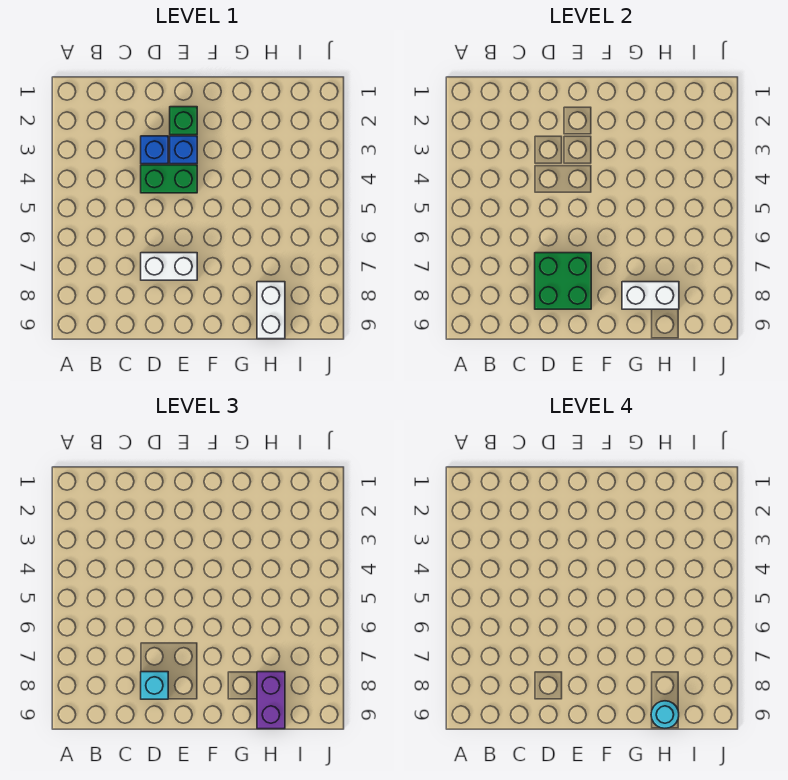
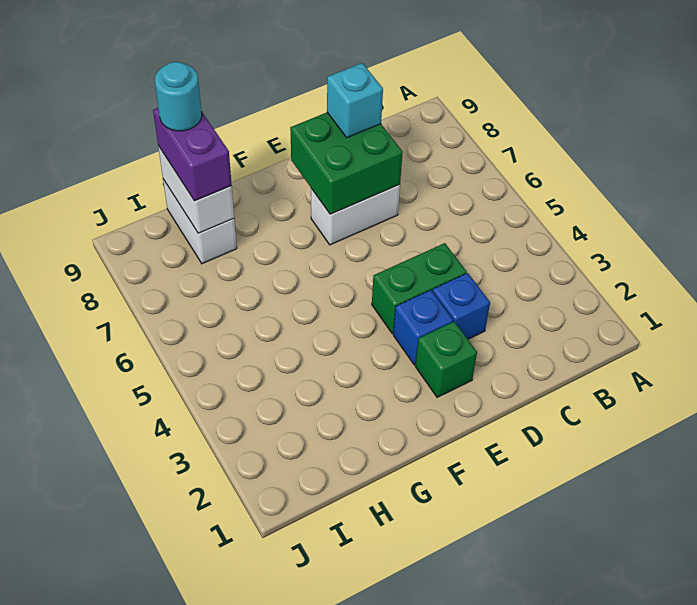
white 1x2 brick [622,282,679,309] -> white 1x2 brick turned to [158,146,234,233]

